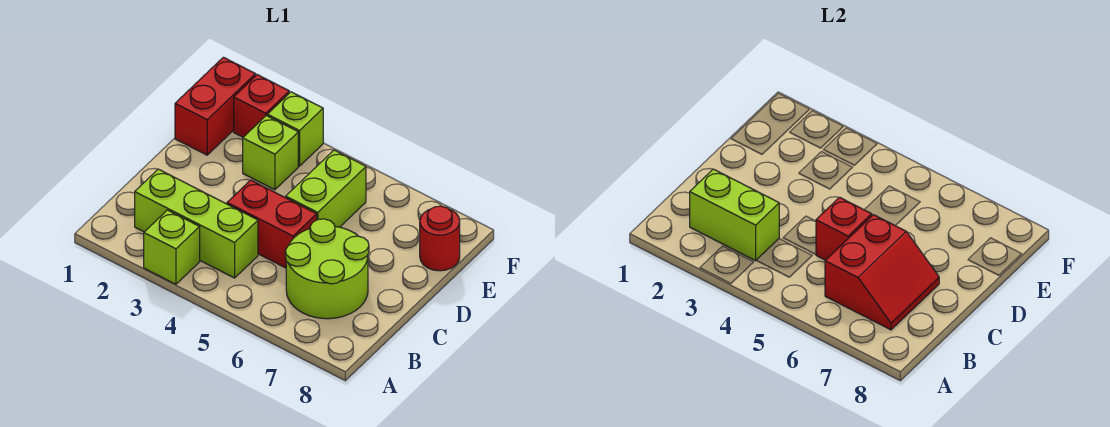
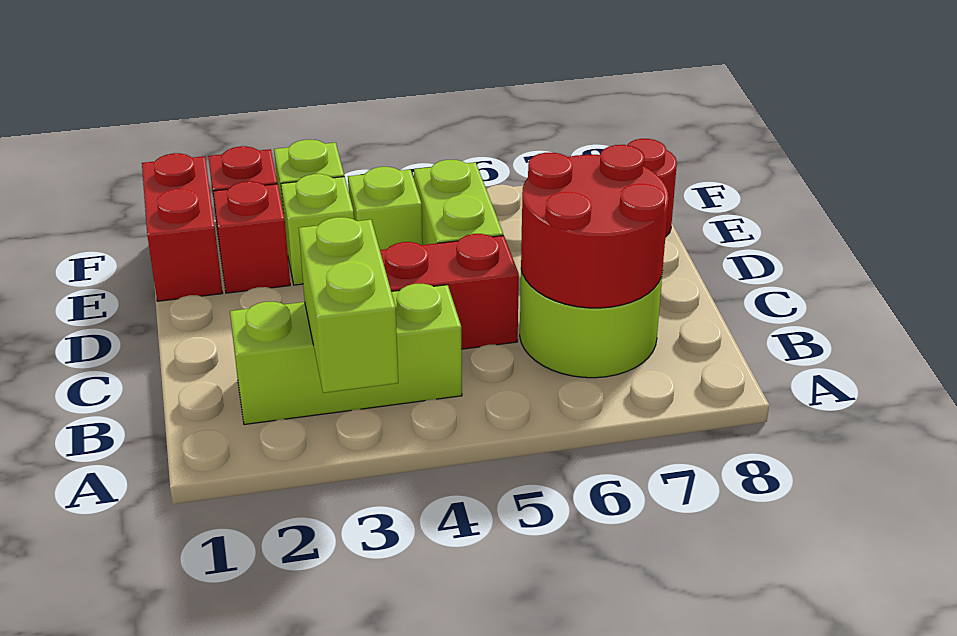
lime 1x1 brick [144,210,200,284] -> lime 1x1 brick moved to [348,167,423,250]
lime 1x2 brick [690,169,779,261] -> lime 1x2 brick turned to [299,217,398,393]
red 2x2 slope [825,215,939,330] -> red 2x2 round brick [521,145,669,308]
red 1x1 brick [816,197,872,260] -> red 1x1 brick moved to [213,181,290,293]

